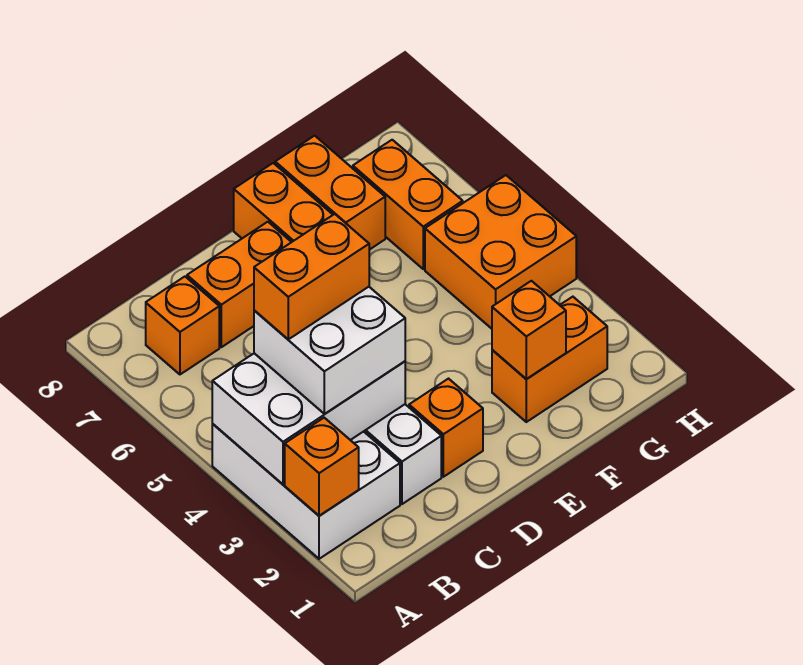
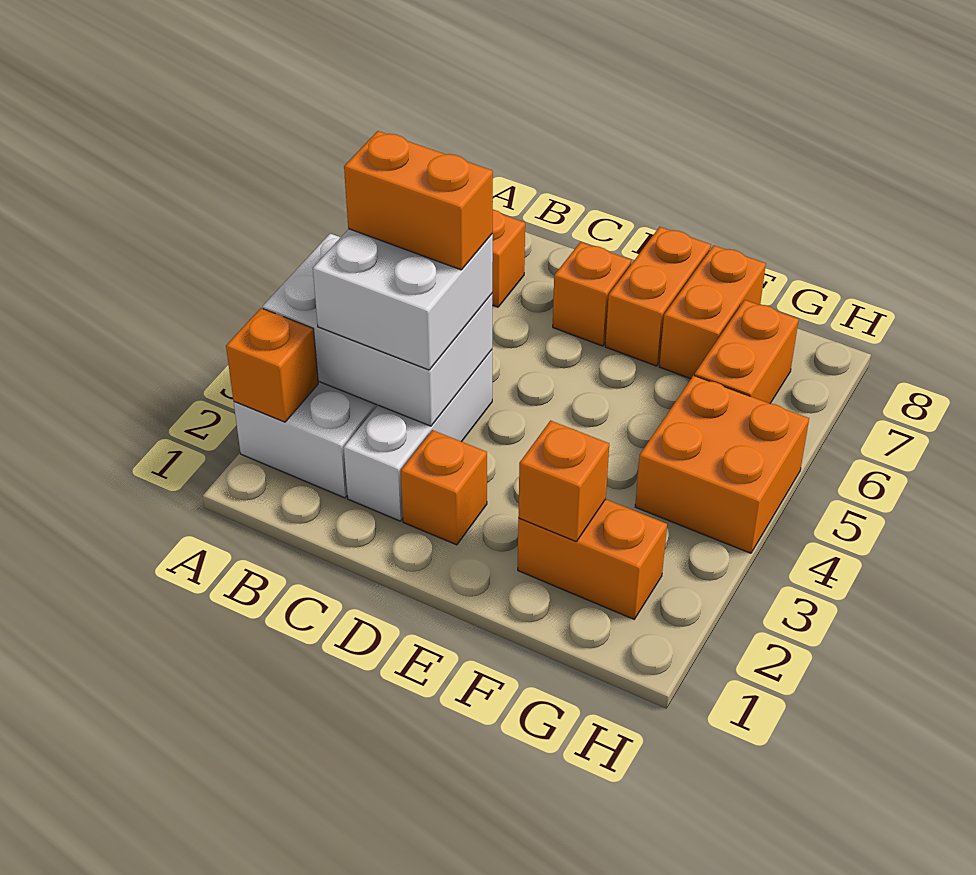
orange 1x2 brick [187,222,291,347] -> orange 1x1 brick [553,242,631,346]

